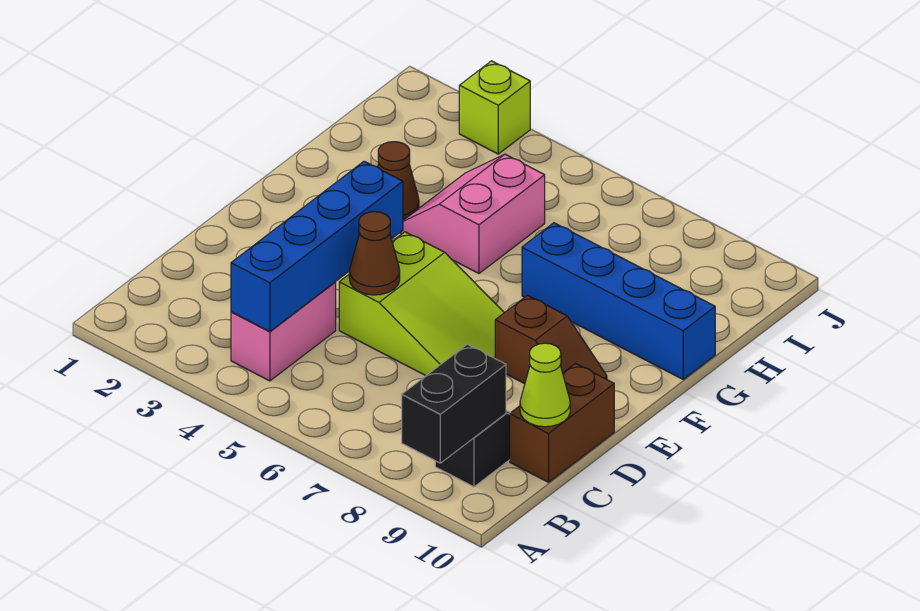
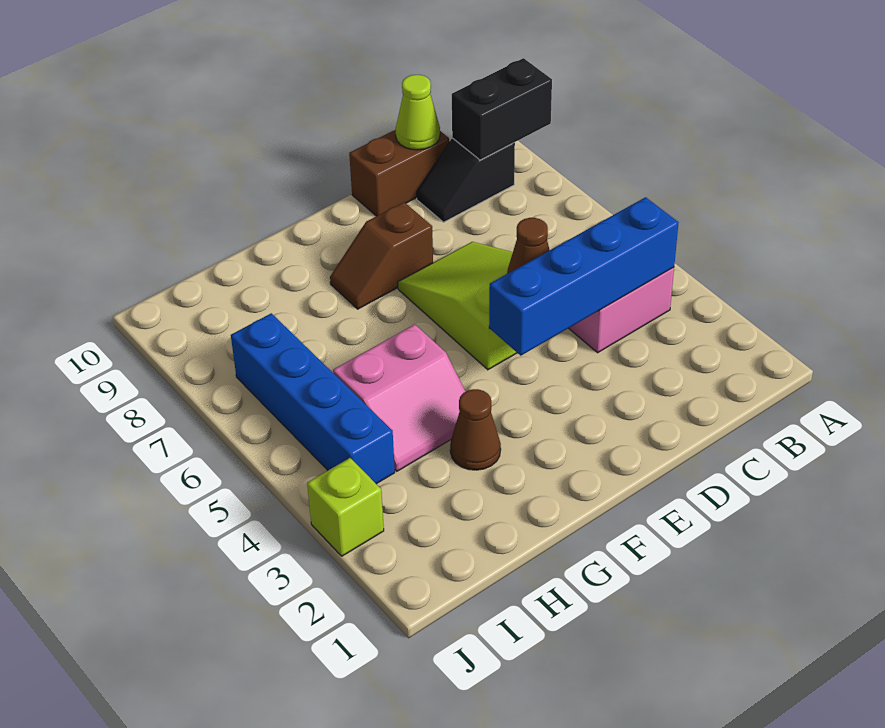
brown 1x2 slope [495,295,607,384] -> brown 1x2 slope turned to [330,202,433,309]
blue 1x4 brick [522,223,715,379] -> blue 1x4 brick moved to [231,313,395,484]

